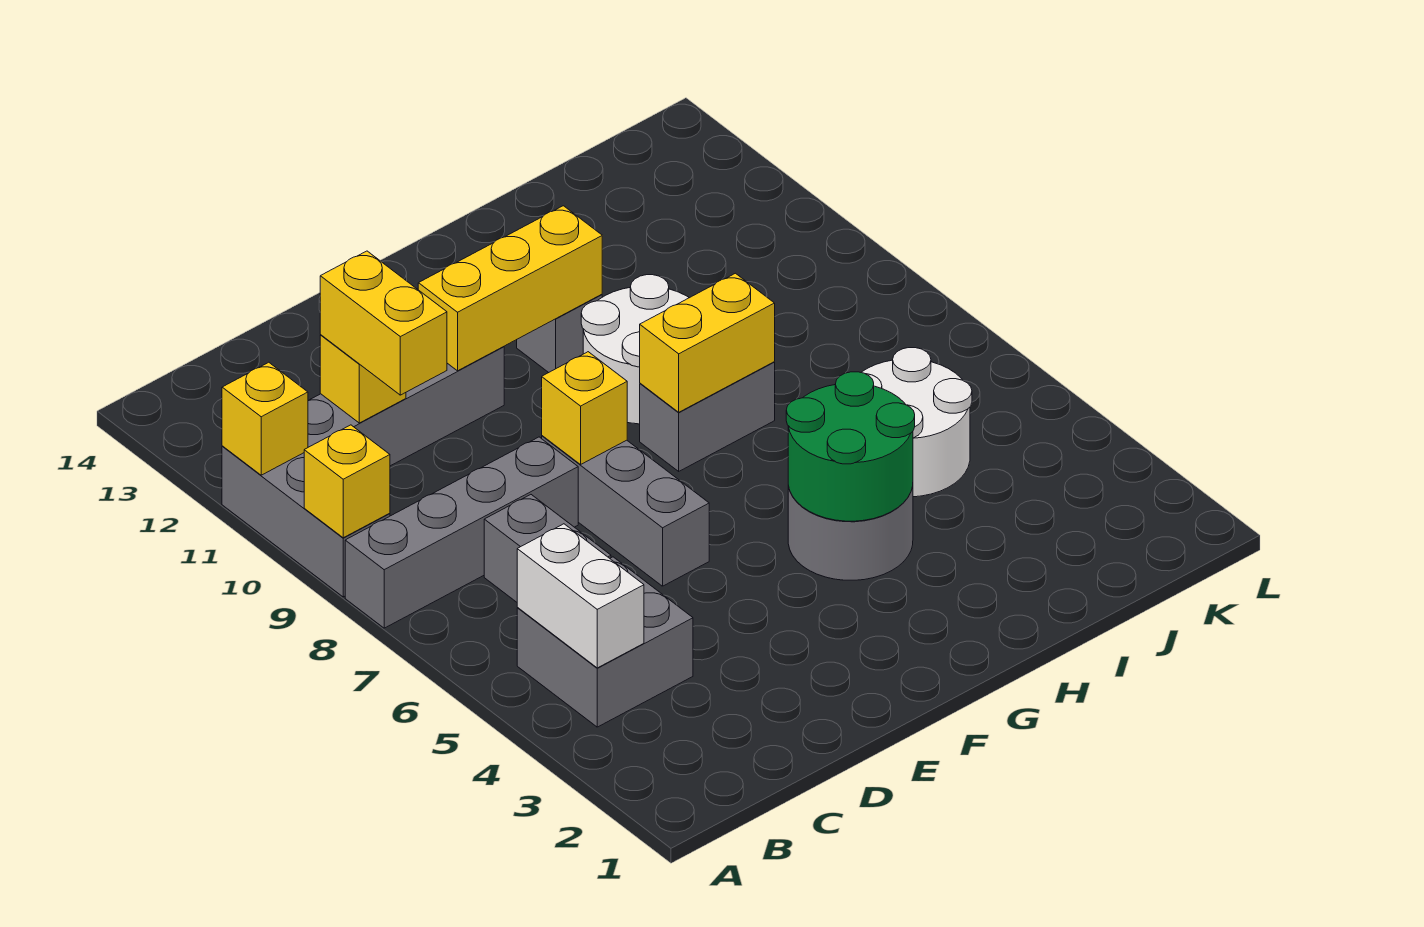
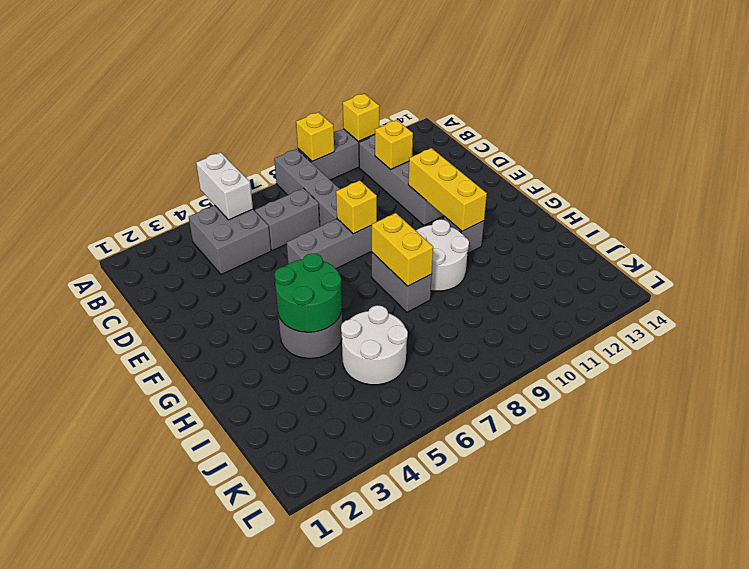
white 1x2 brick [517,524,644,668] -> white 1x2 brick turned to [196,152,253,220]
yellow 1x2 brick [320,251,447,395] -> none

